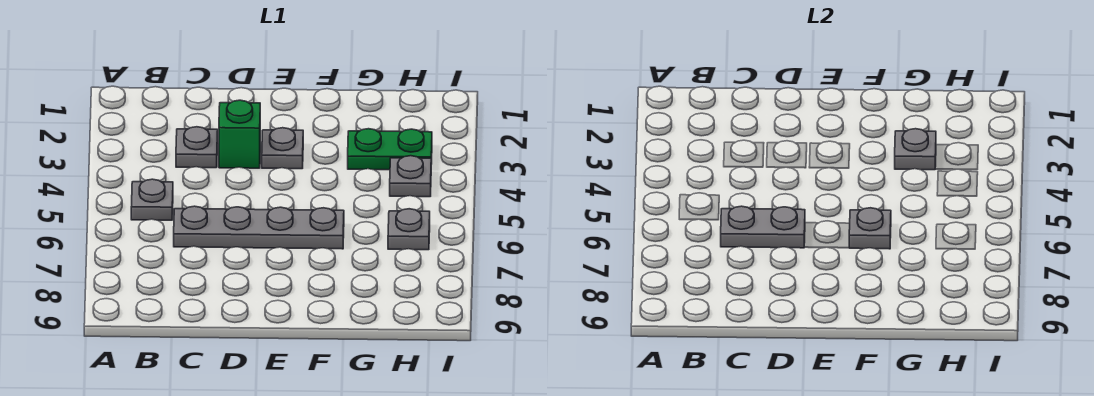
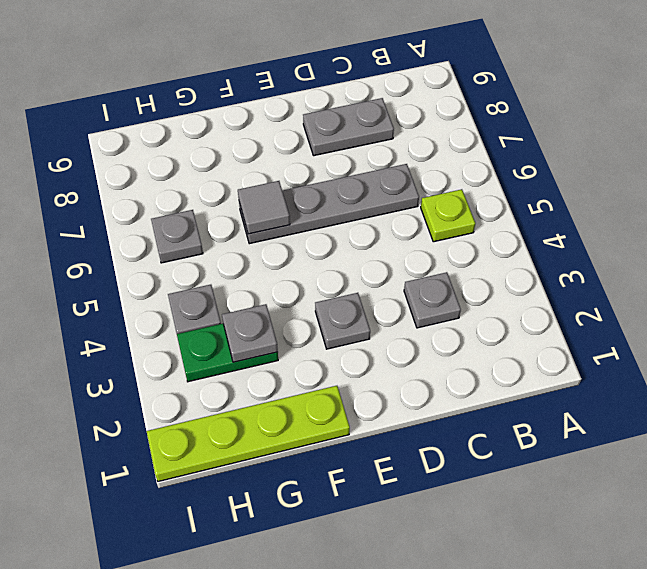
grey 1x1 plate [131,179,173,220] -> lime 1x1 plate [421,189,475,242]
grey 1x2 plate [721,206,805,248] -> grey 1x2 plate moved to [303,98,394,156]
green 1x1 brick [219,100,260,168] -> none
none -> lime 1x4 plate [147,386,350,481]
grey 1x1 plate [849,208,891,249] -> grey 1x1 tile [238,181,290,234]

